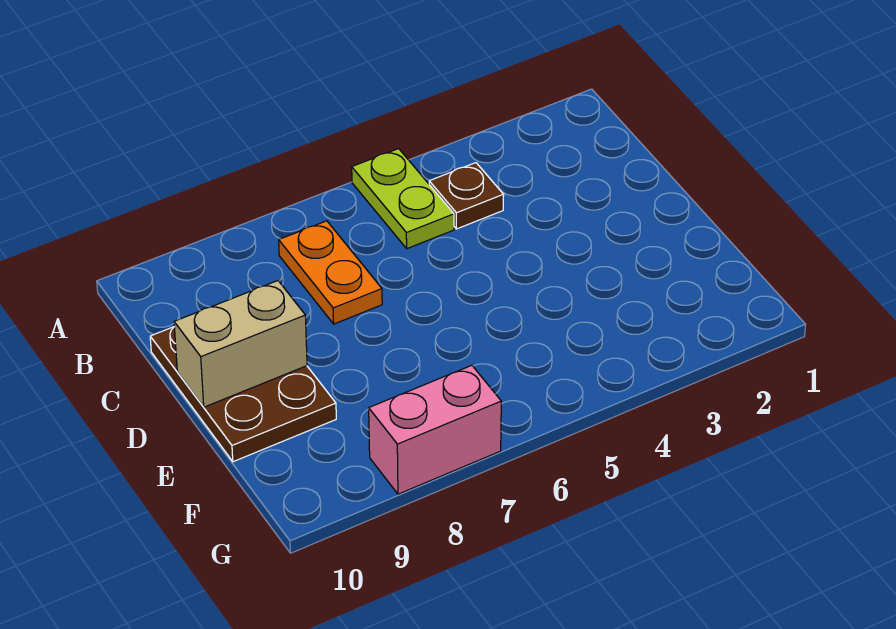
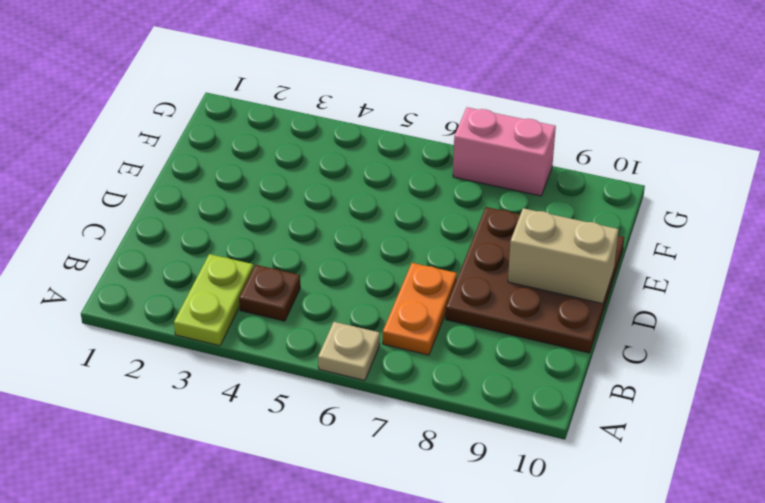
lime 1x2 plate [352,149,454,249] -> lime 1x2 plate moved to [174,254,254,346]
none -> tan 1x1 plate [318,322,380,380]
brown 2x3 plate [150,327,336,462] -> brown 3x3 plate [446,207,624,353]

